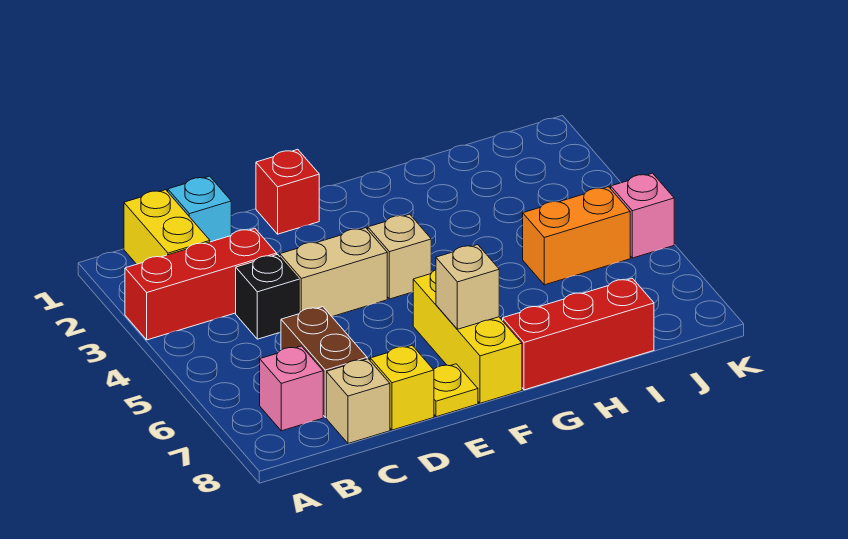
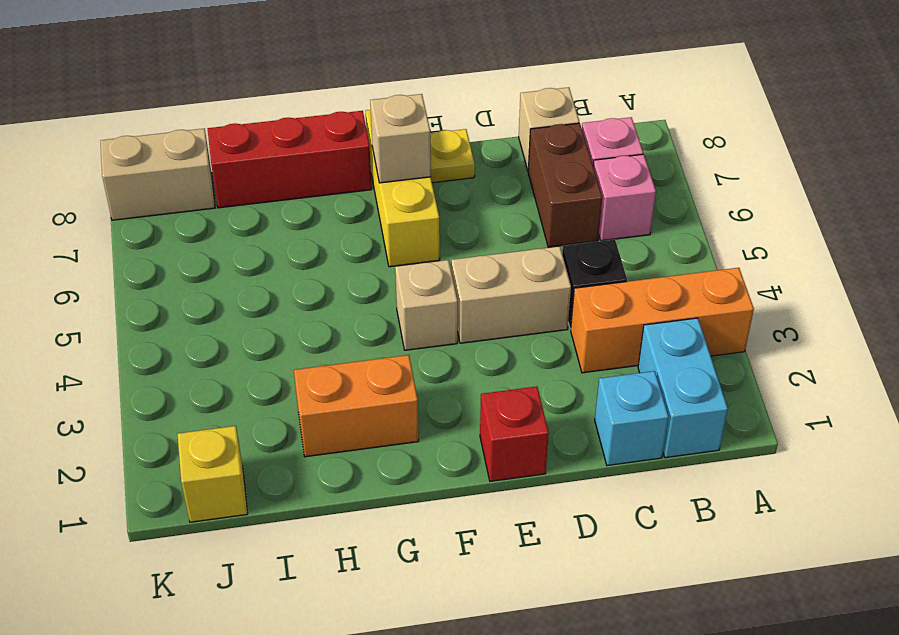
red 1x3 brick [125,228,277,340] -> orange 1x3 brick [571,268,754,373]
yellow 1x2 brick [124,190,210,264] -> cyan 1x2 brick [638,318,728,458]
yellow 1x1 brick [370,345,434,430] -> yellow 1x1 brick moved to [177,426,248,522]
orange 1x2 brick [523,187,630,285] -> orange 1x2 brick moved to [294,355,419,457]
none -> tan 1x2 brick [100,129,215,220]
pink 1x1 brick [611,173,674,258] -> pink 1x1 brick moved to [593,154,656,241]

